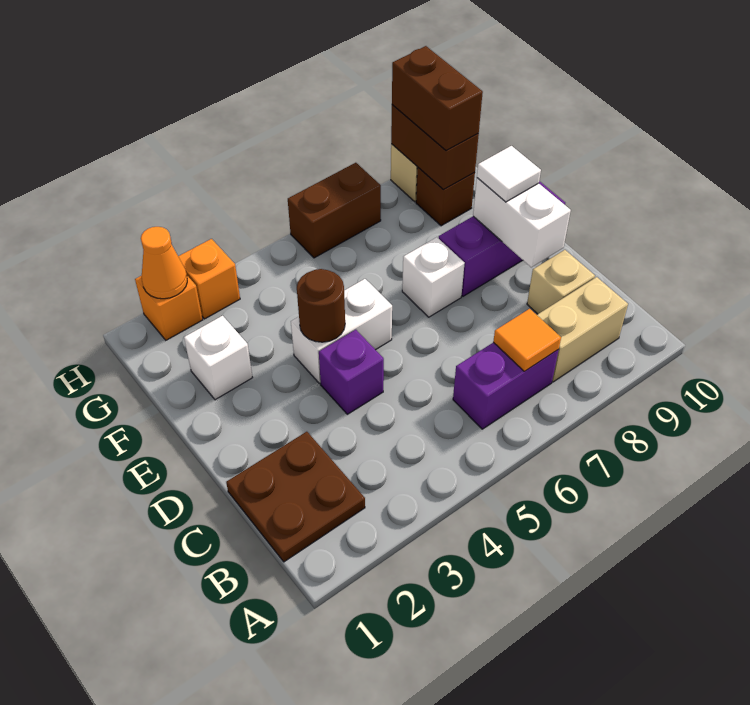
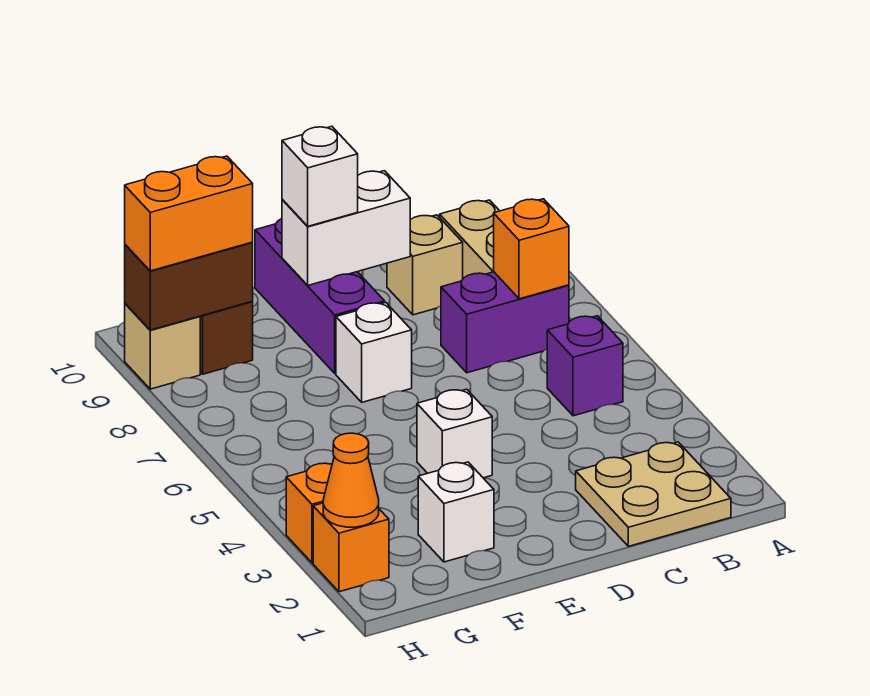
brown 2x2 plate [226,432,365,562] -> tan 2x2 plate [576,442,731,546]
purple 1x2 brick [453,342,559,429] -> purple 1x2 brick turned to [441,272,569,373]
orange 1x1 tile [493,309,561,371] -> orange 1x1 brick [494,199,569,299]
purple 1x1 brick [319,330,384,414] -> purple 1x1 brick moved to [547,316,623,416]
white 1x2 brick [291,279,392,384] -> white 1x1 brick [417,389,492,478]
brown 1x1 round brick [297,269,345,342] -> none
white 1x1 tile [477,146,541,202] -> white 1x1 brick [282,126,358,226]
brown 1x2 brick [392,46,483,151] -> orange 1x2 brick [125,156,253,271]
brown 1x2 brick [288,163,381,258] -> none

